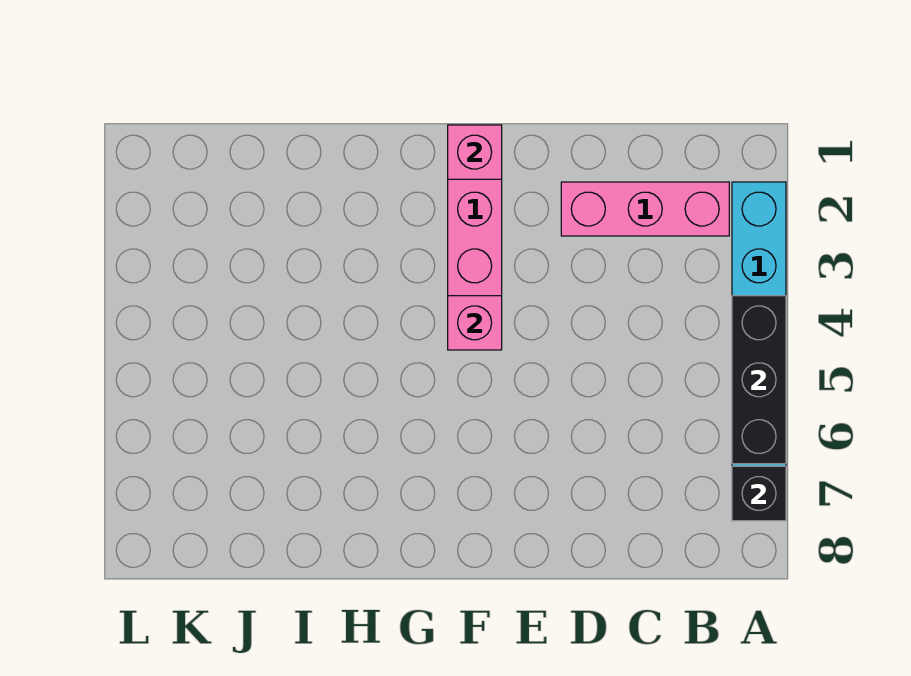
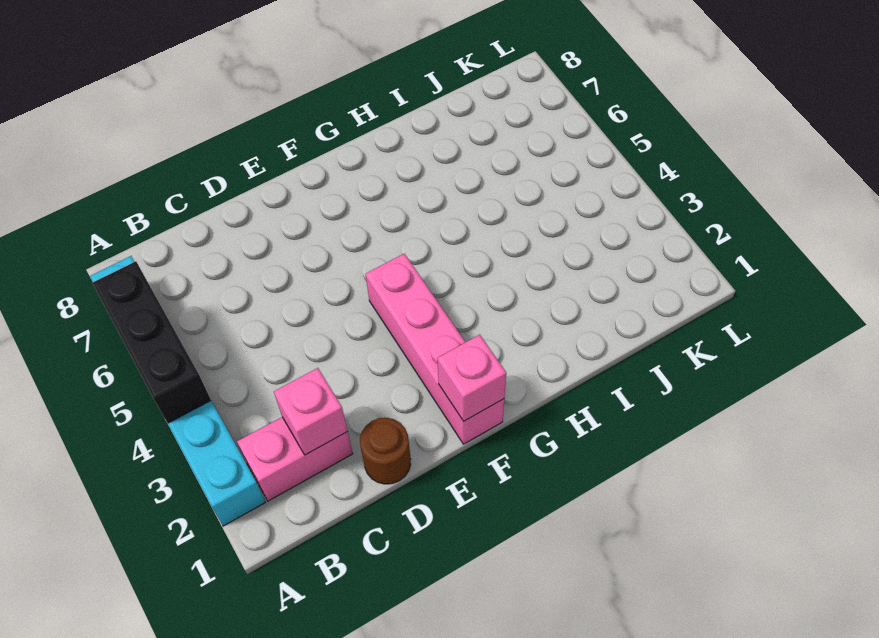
black 1x1 brick [732,466,786,521] -> none
pink 1x3 brick [561,182,729,236] -> pink 1x2 brick [237,417,353,501]
none -> brown 1x1 round brick [360,418,411,484]
pink 1x1 brick [448,296,502,350] -> pink 1x1 brick moved to [274,368,348,455]

